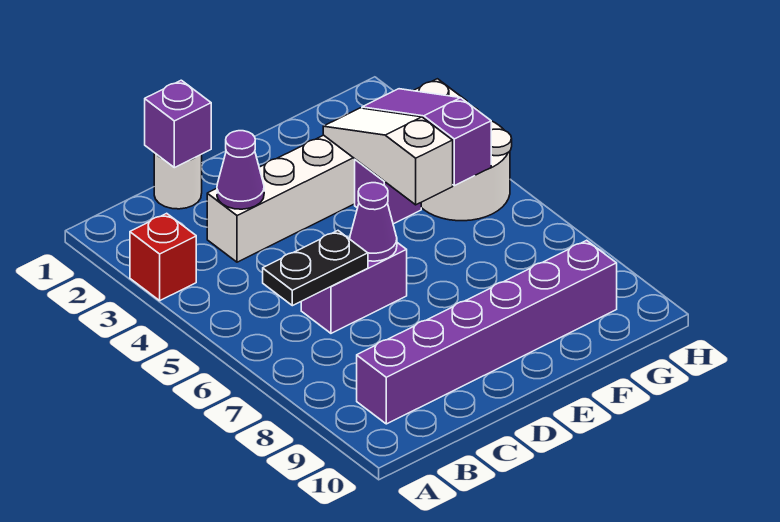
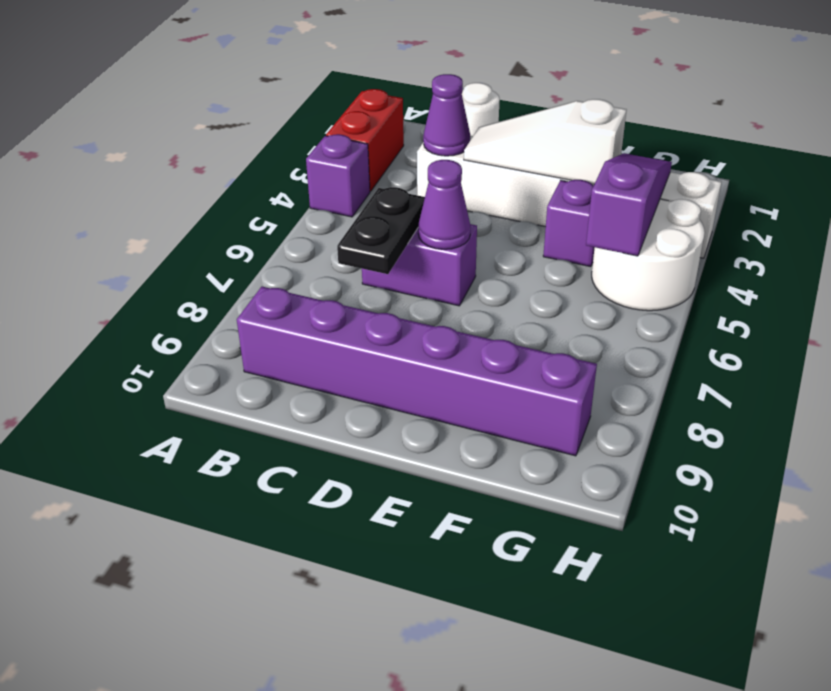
red 1x1 brick [130,213,196,301] -> red 1x2 brick [326,89,404,191]
black 1x2 plate [263,231,368,306] -> black 1x2 plate turned to [337,187,425,274]
purple 1x1 brick [145,80,211,168] -> purple 1x1 brick moved to [306,134,370,217]
white 1x3 slope [323,108,453,205] -> white 1x3 slope turned to [464,99,627,184]

